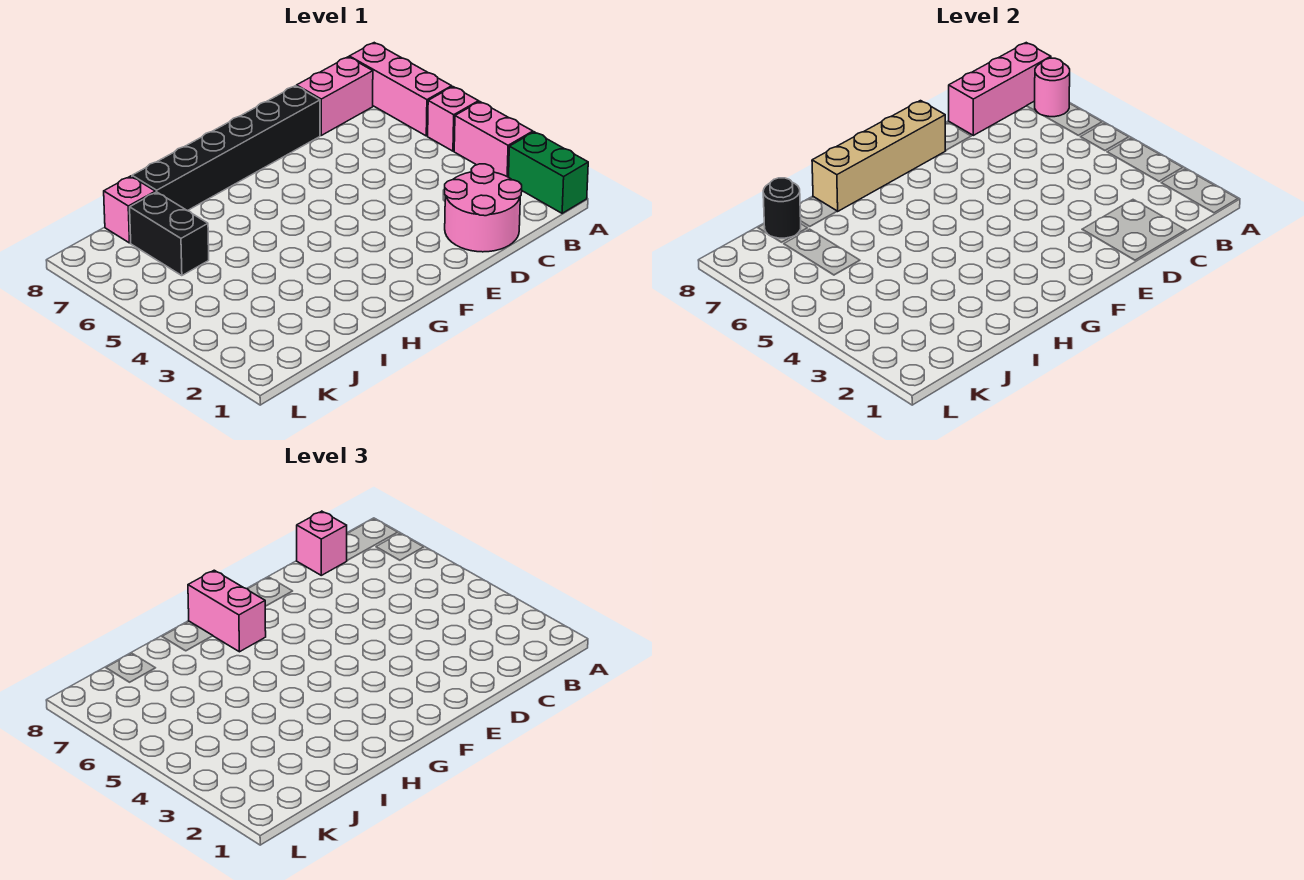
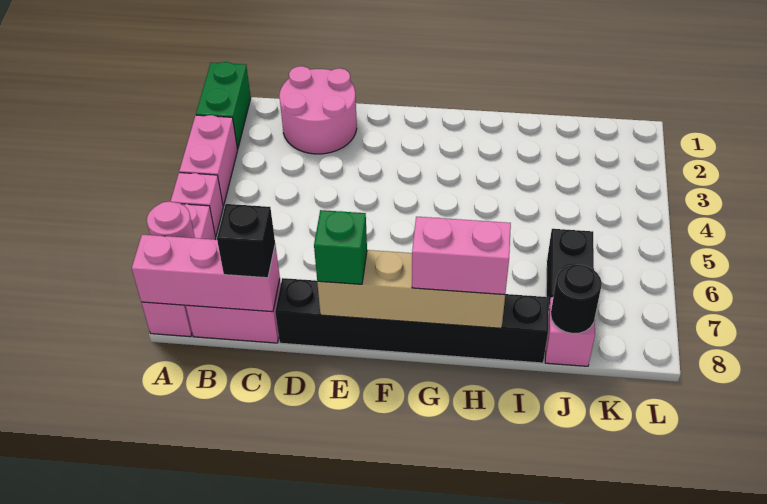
pink 1x1 brick [297,511,347,575] -> black 1x1 brick [217,204,275,278]
none -> green 1x1 brick [314,210,367,284]
pink 1x2 brick [188,570,266,652] -> pink 1x2 brick turned to [412,217,511,295]

